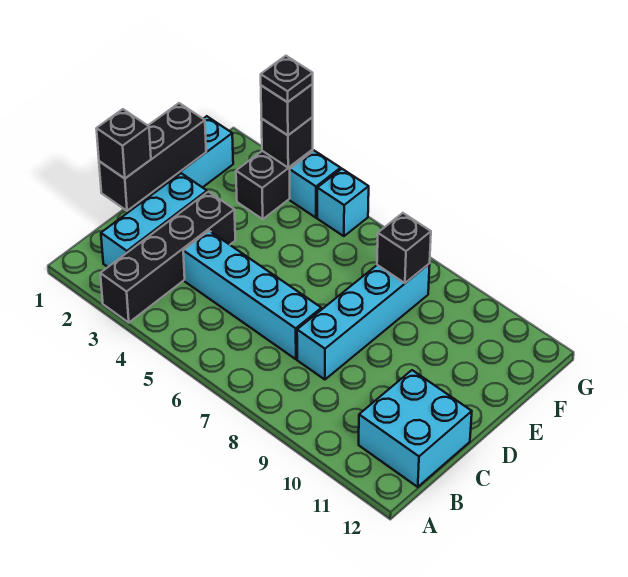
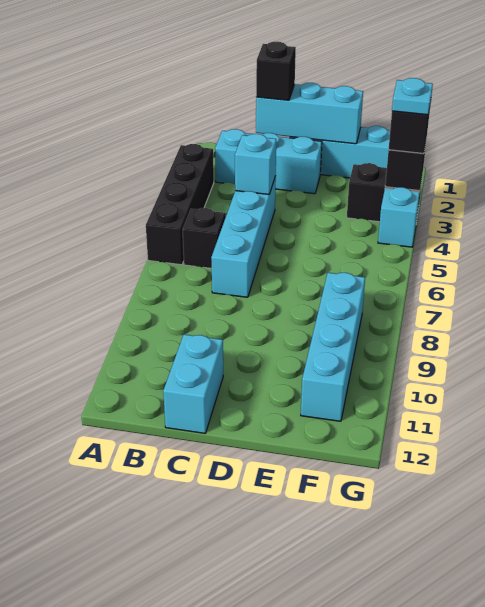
black 1x4 brick [100,192,235,322] -> black 1x4 brick turned to [146,144,214,265]
cyan 2x2 brick [359,370,472,487] -> cyan 1x2 brick [163,334,223,433]
black 1x3 brick [99,103,206,211] -> cyan 1x3 brick [256,83,363,144]
cyan 1x4 brick [297,264,430,380] -> cyan 1x4 brick turned to [301,273,365,421]
black 1x1 brick [377,213,431,283] -> black 1x1 brick moved to [183,208,226,268]
black 1x1 plate [261,56,313,102] -> cyan 1x1 plate [392,78,433,115]
cyan 1x1 brick [317,169,369,236] -> cyan 1x1 brick moved to [235,134,276,194]

